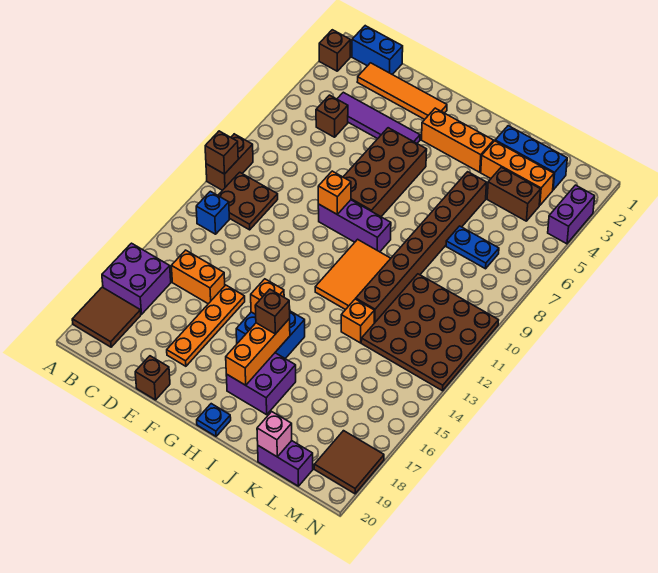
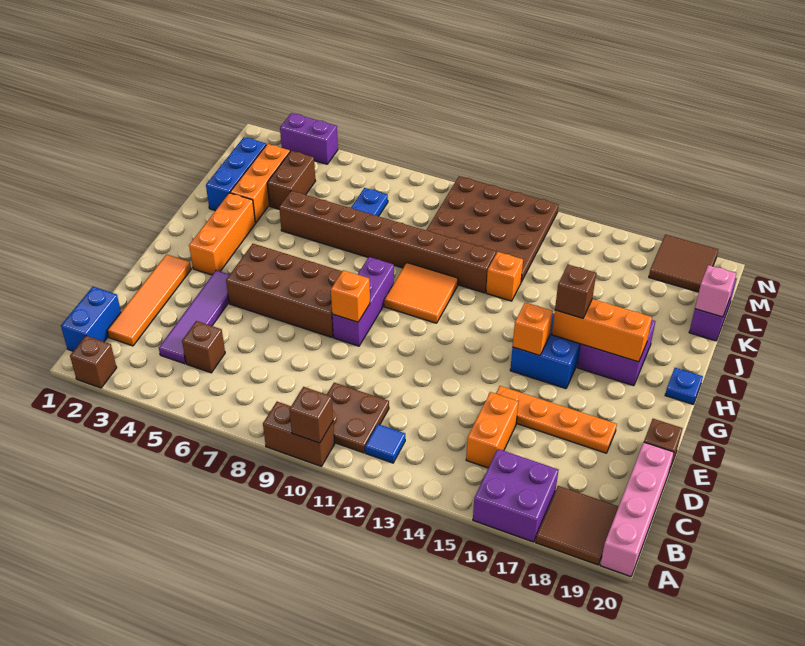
none -> pink 1x4 brick [600,442,674,577]
blue 1x1 brick [196,191,229,234] -> blue 1x1 tile [365,424,405,463]
orange 2x3 tile [315,239,391,310] -> orange 2x2 tile [384,263,458,323]

